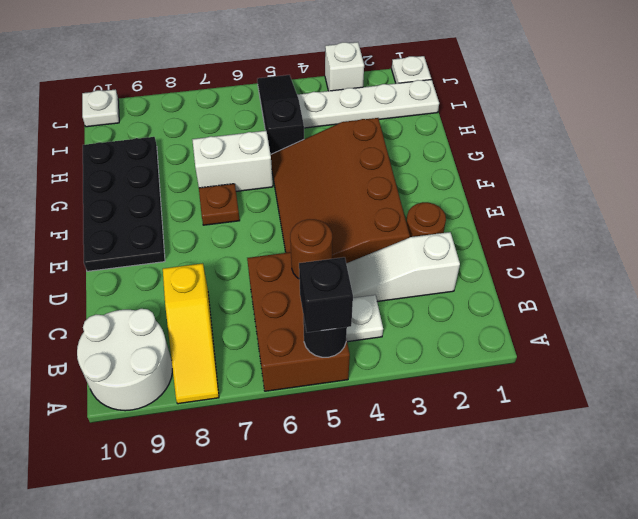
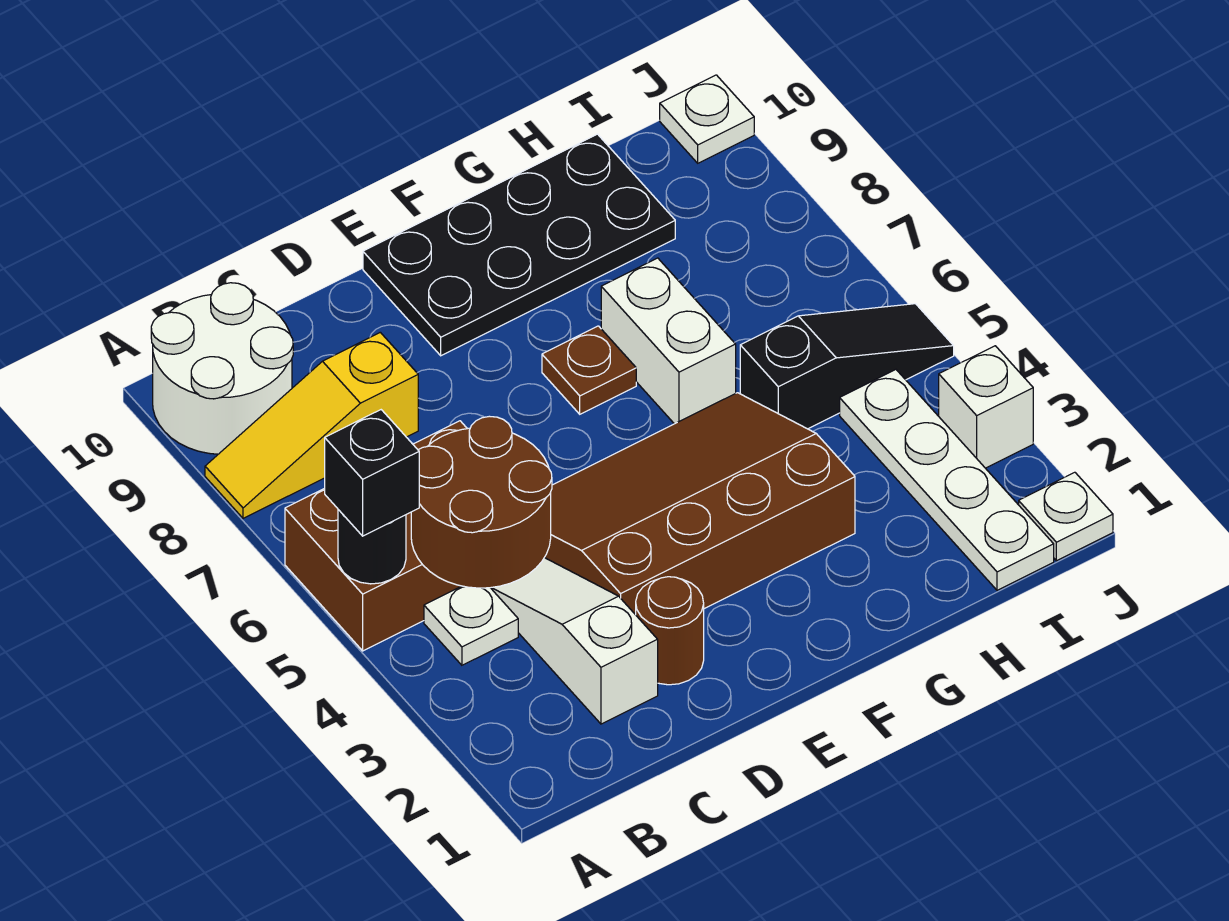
brown 1x1 round brick [290,219,332,279] -> brown 2x2 round brick [411,416,552,588]

